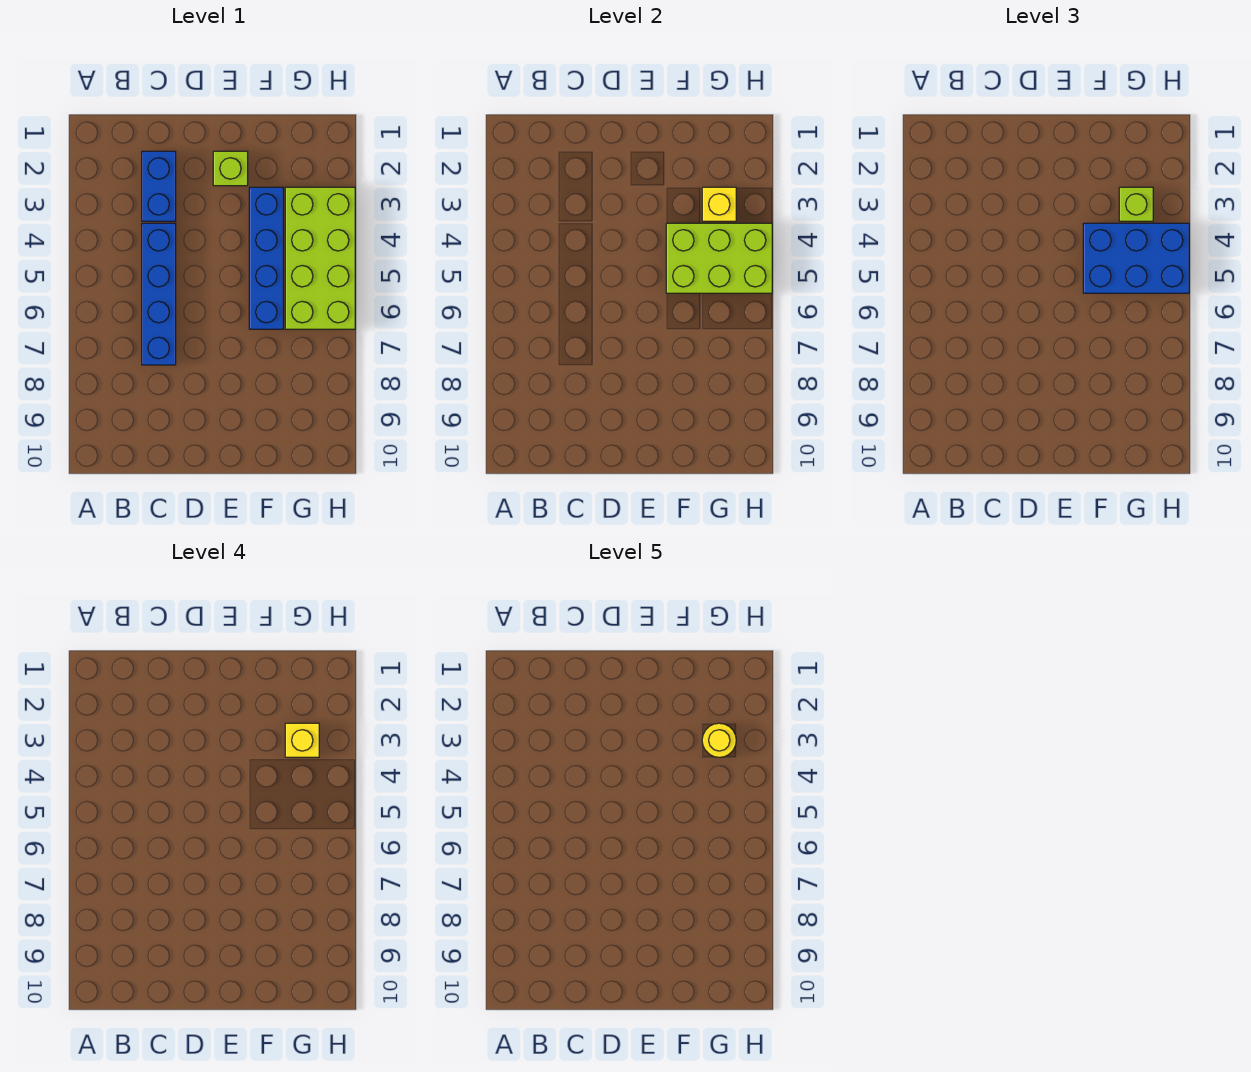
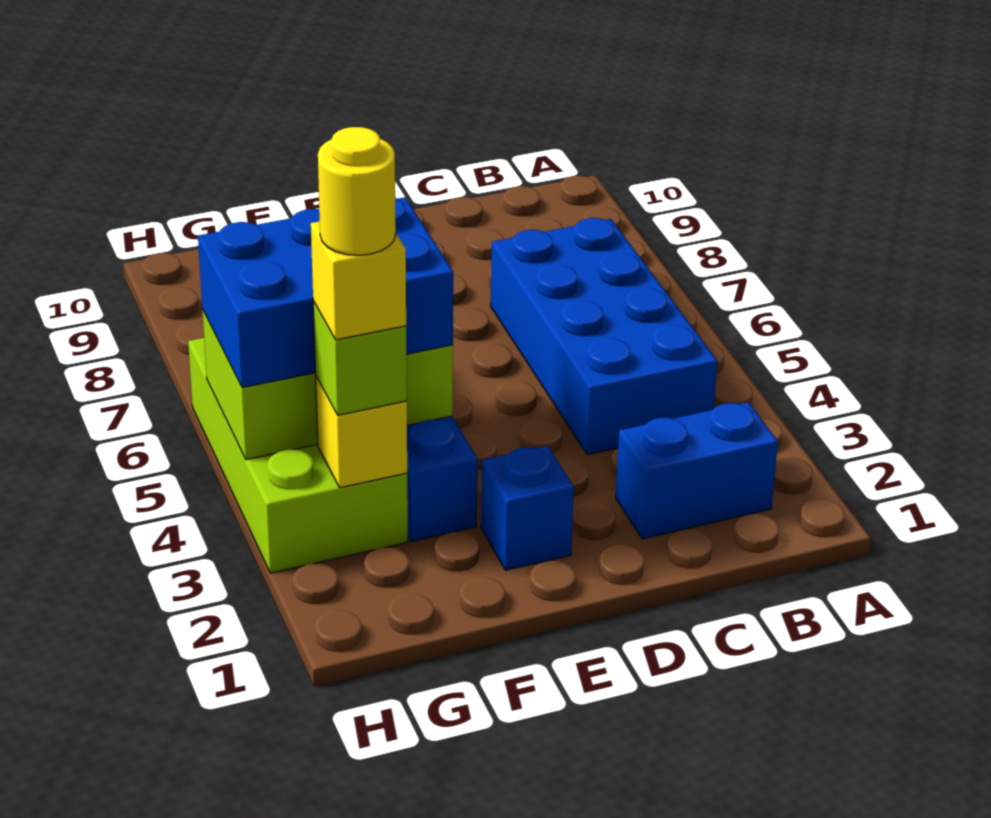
blue 1x2 brick [142,151,176,221] -> blue 1x2 brick turned to [615,402,778,539]
blue 1x4 brick [142,223,176,365] -> blue 2x4 brick [491,218,717,455]
lime 1x1 brick [213,151,248,186] -> blue 1x1 brick [481,446,574,570]

